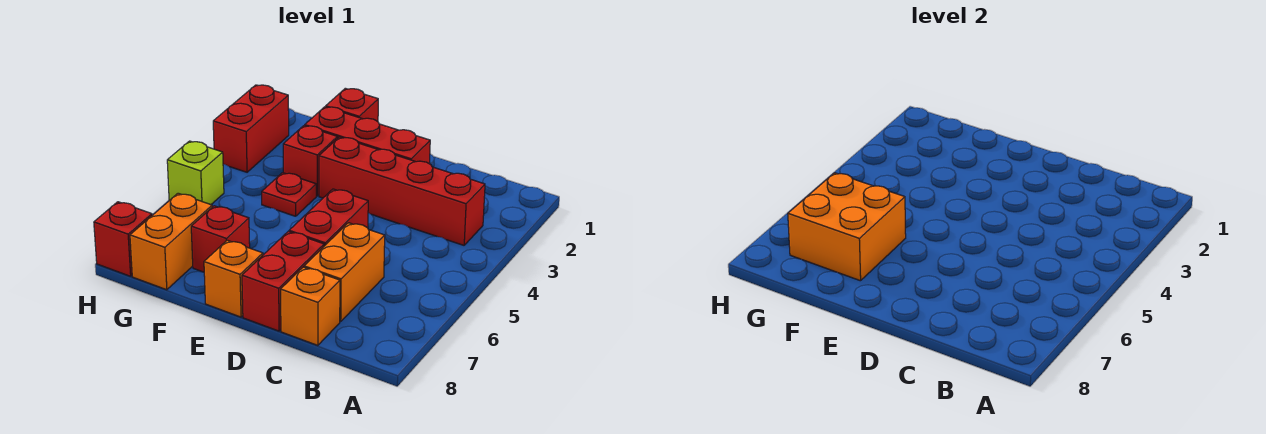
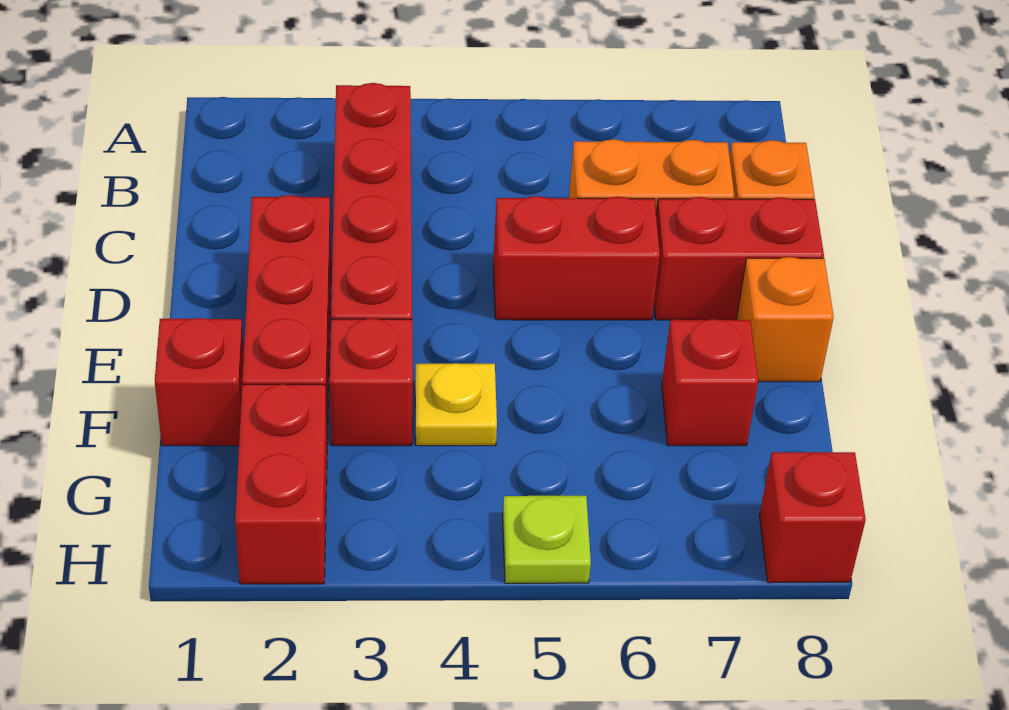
red 1x1 plate [262,173,316,216] -> yellow 1x1 plate [415,363,497,446]
orange 2x2 brick [788,173,906,281] -> none
orange 1x2 brick [130,193,212,290] -> none
red 1x2 brick [213,85,289,172] -> red 1x2 brick turned to [235,384,327,584]
lime 1x1 brick [167,141,224,205] -> lime 1x1 plate [503,496,591,583]

